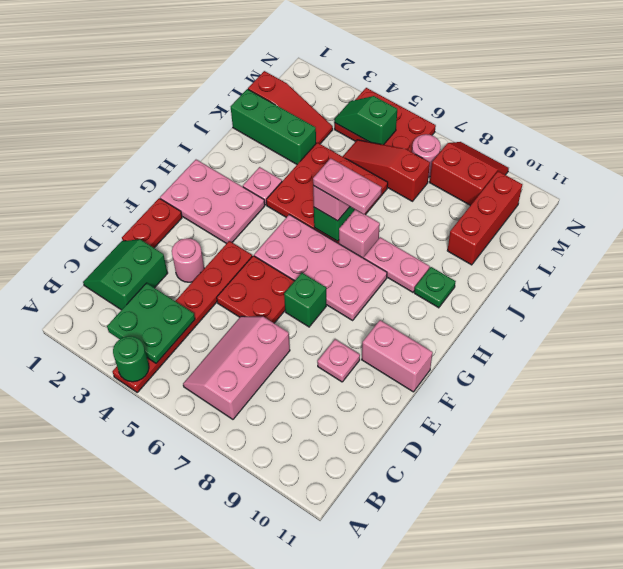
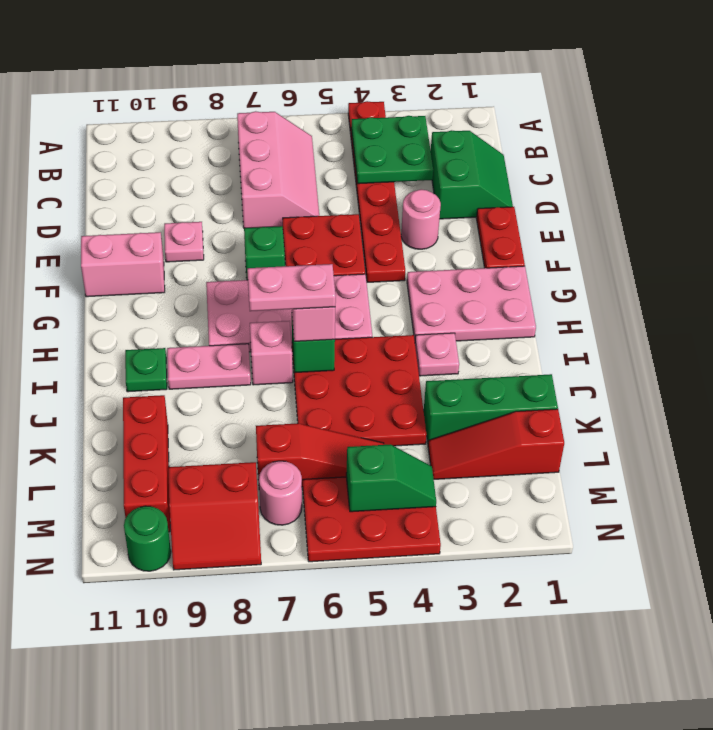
green 1x1 round brick [113,336,149,382] -> green 1x1 round brick moved to [124,506,171,571]

